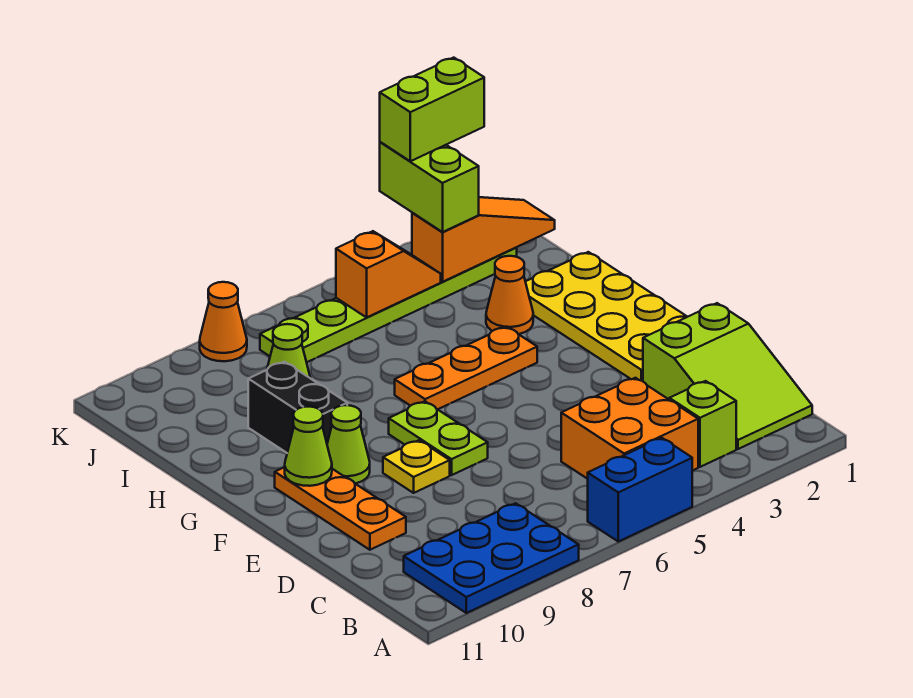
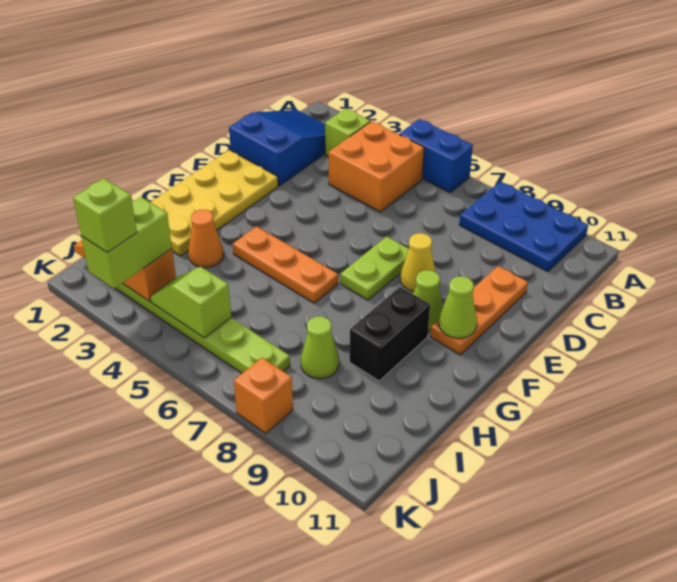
lime 2x3 slope [643,303,812,449] -> blue 2x3 slope [229,110,325,186]
yellow 1x1 plate [383,440,450,493] -> yellow 1x1 cone [400,233,436,292]
orange 1x2 slope [336,231,441,317] -> lime 1x2 slope [150,266,231,338]
lime 1x2 brick [380,58,484,161] -> lime 1x1 brick [73,178,137,252]
orange 1x1 cone [200,282,247,361] -> orange 1x1 brick [234,358,293,433]

